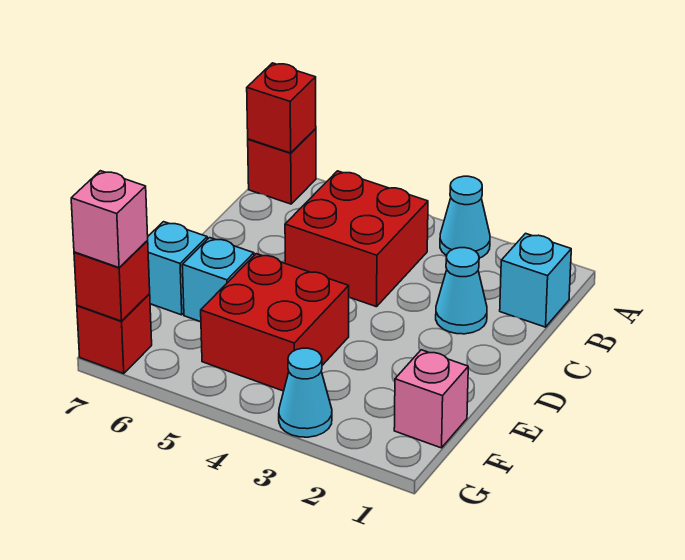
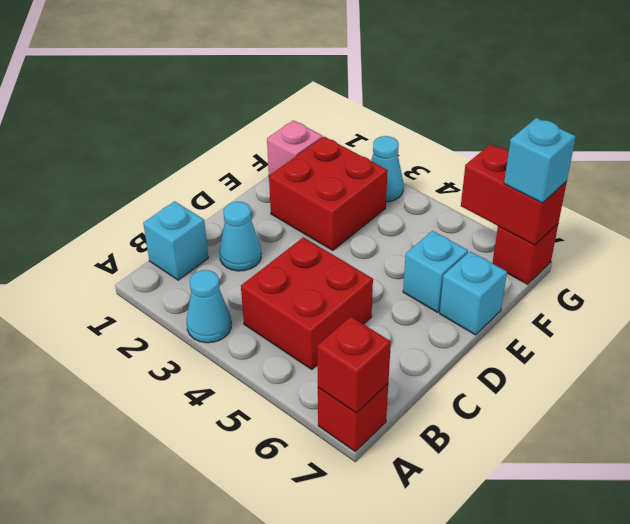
red 2x2 brick [201,254,349,391] -> red 2x2 brick moved to [269,137,388,250]
red 1x1 brick [74,241,150,321] -> red 1x2 brick [461,144,567,245]
pink 1x1 brick [71,171,148,268] -> cyan 1x1 brick [504,118,576,203]

